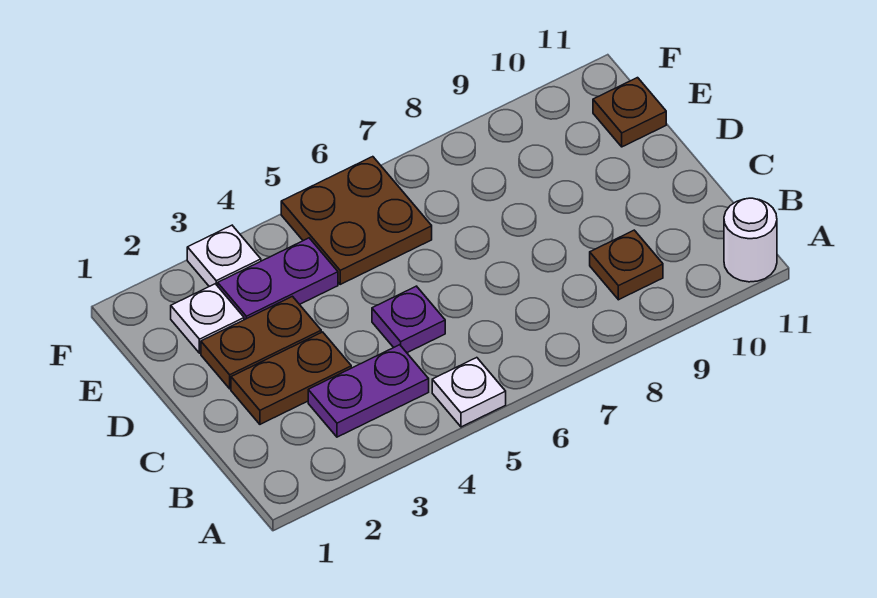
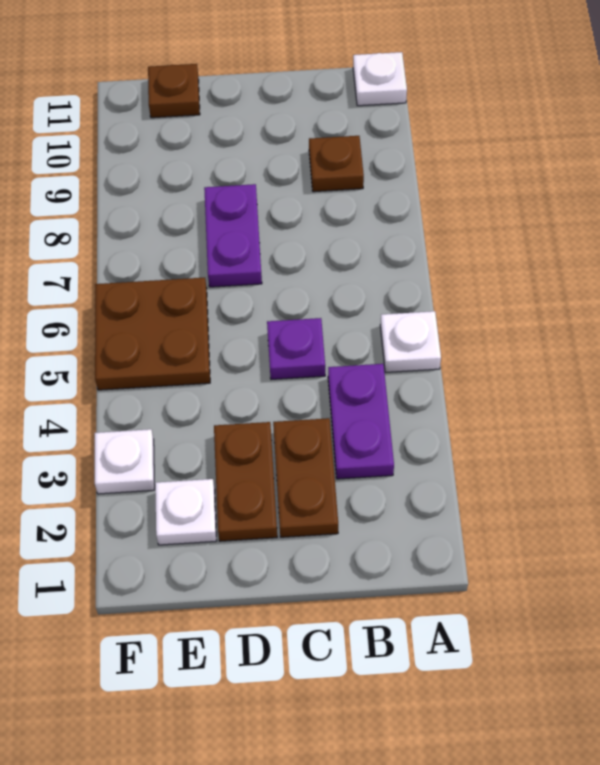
white 1x1 round brick [724,198,777,282] -> white 1x1 plate [353,52,407,106]
purple 1x2 plate [218,238,338,320] -> purple 1x2 plate moved to [204,184,262,287]

